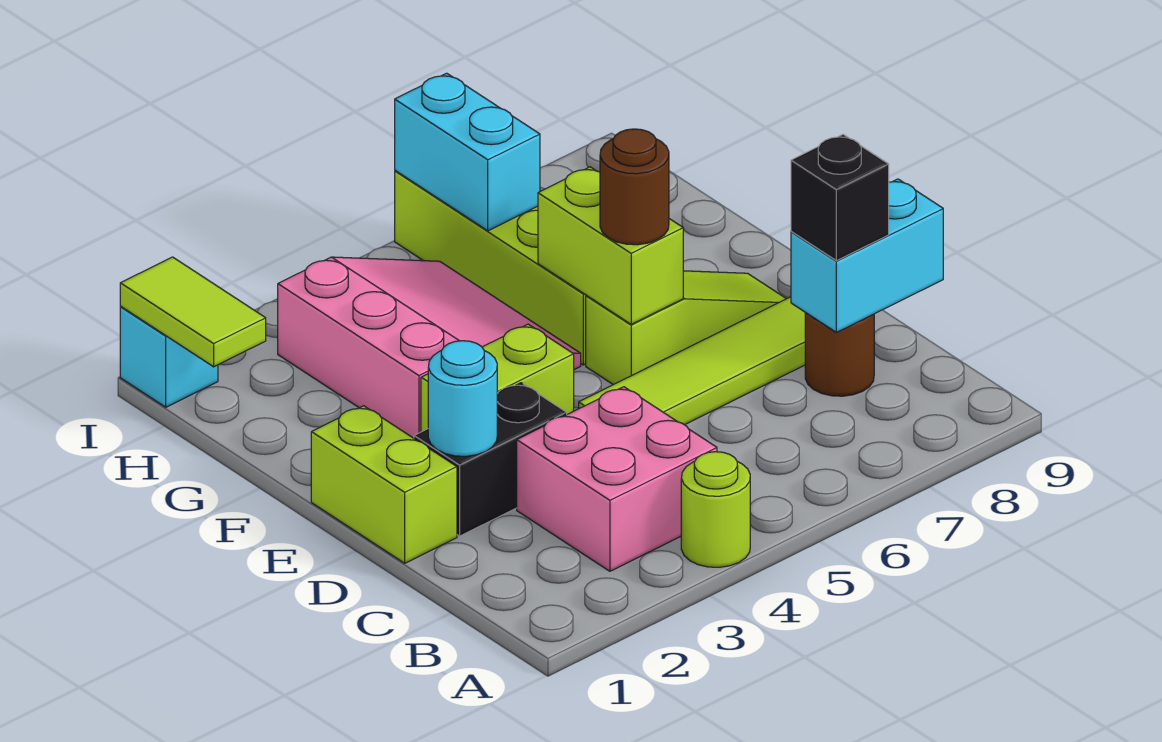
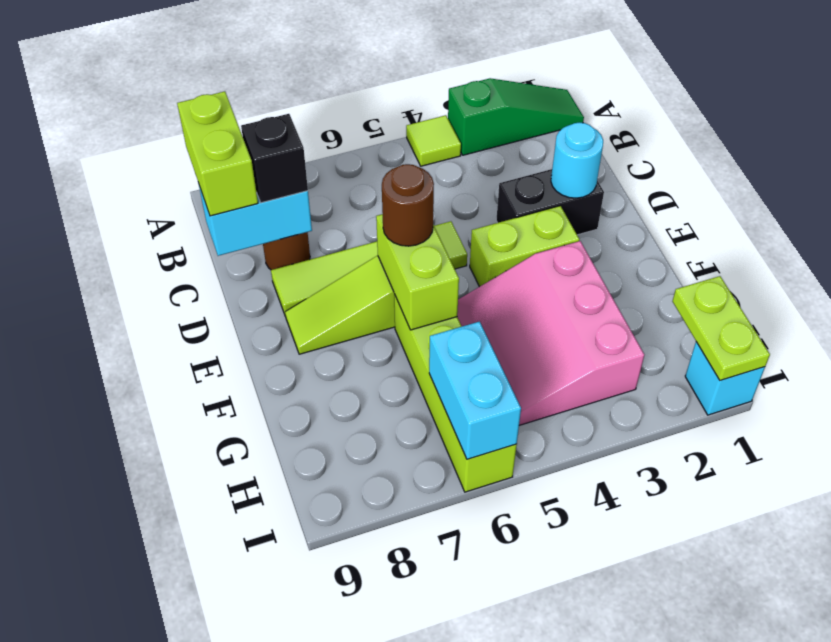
none -> green 1x3 slope [448,78,584,155]
lime 1x1 round brick [681,452,750,567] -> lime 1x1 tile [406,115,461,166]
pink 2x2 brick [517,387,717,571] -> none
lime 1x2 brick [311,406,457,563] -> lime 1x2 brick moved to [177,91,258,216]
lime 1x2 tile [120,257,266,367] -> lime 1x2 plate [672,276,770,380]

